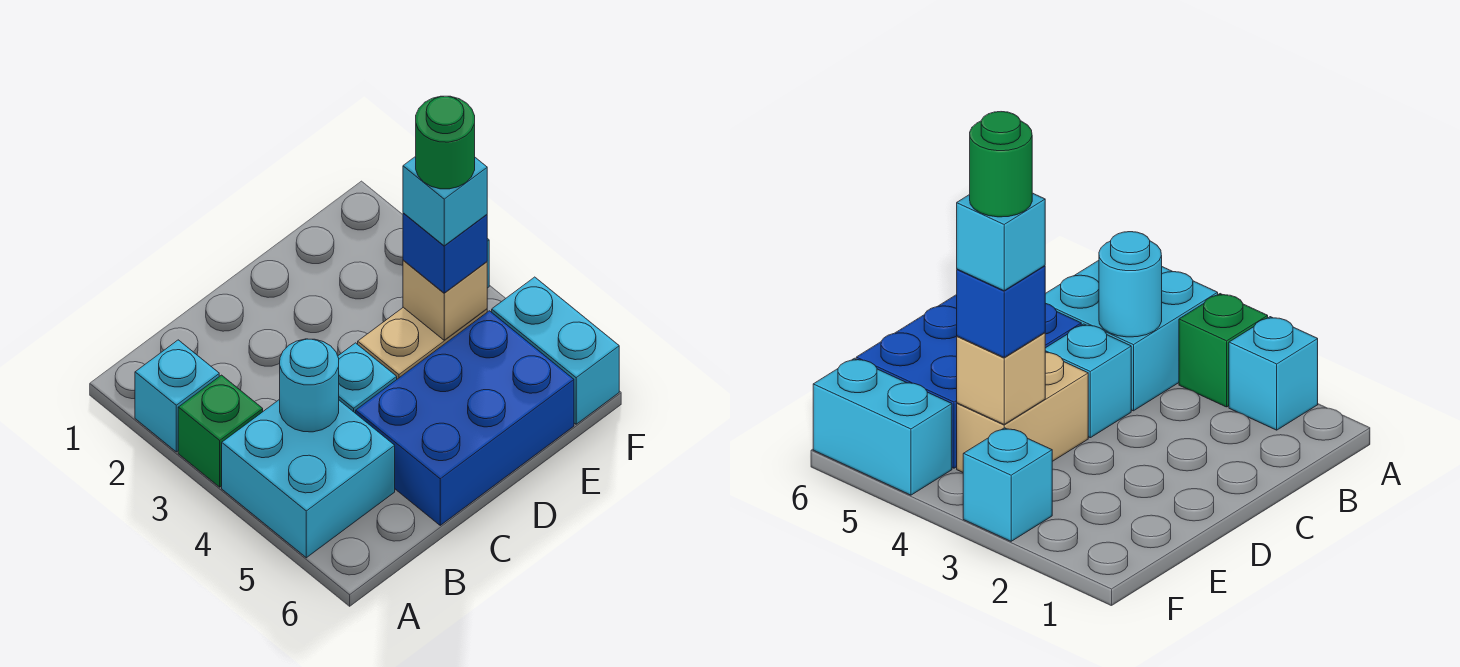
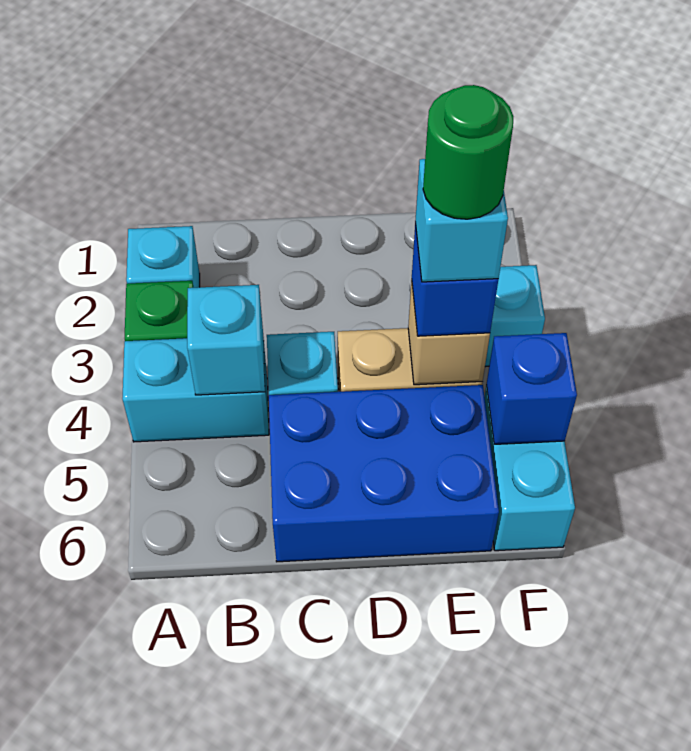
cyan 2x2 brick [222,399,395,558] -> cyan 1x2 brick [122,337,269,442]
cyan 1x1 round brick [280,339,339,432] -> cyan 1x1 brick [187,285,265,395]
none -> blue 1x1 brick [486,333,577,444]

